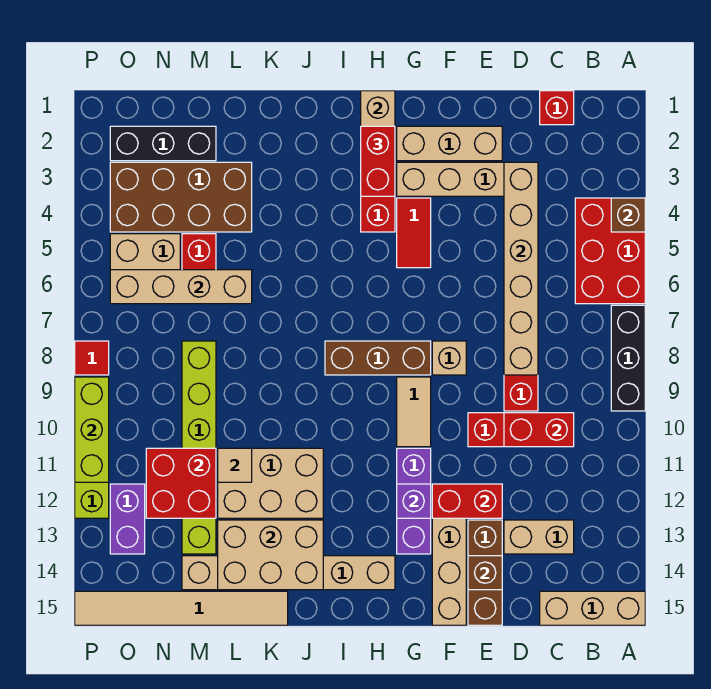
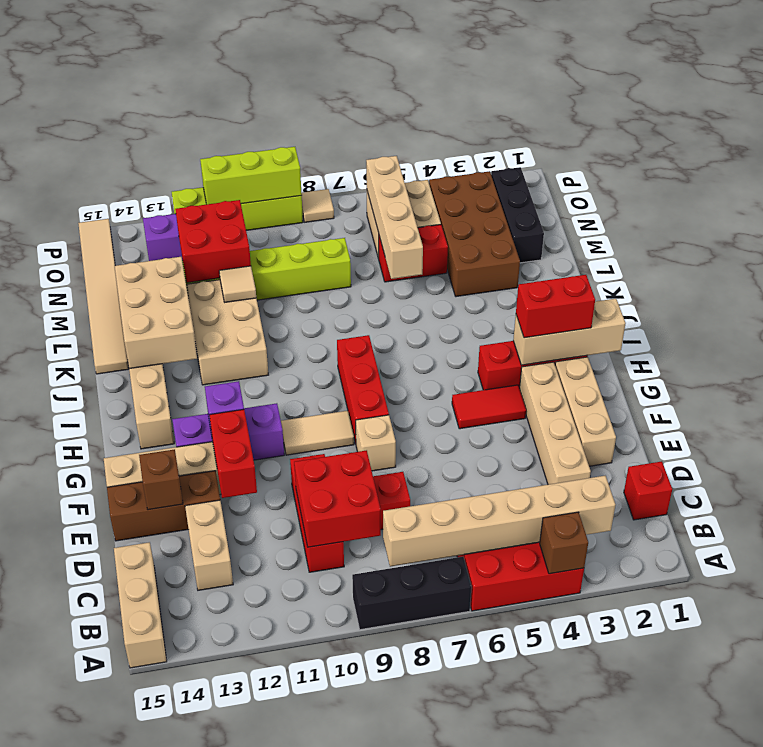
red 1x2 brick [504,413,574,447] -> red 2x2 brick [294,450,381,547]
tan 1x6 brick [504,162,538,375] -> tan 1x6 brick moved to [383,476,615,567]
brown 1x3 brick [325,341,431,375] -> red 1x3 brick [337,335,389,443]
red 1x1 tile [75,341,109,375] -> tan 1x1 tile [301,189,334,222]

